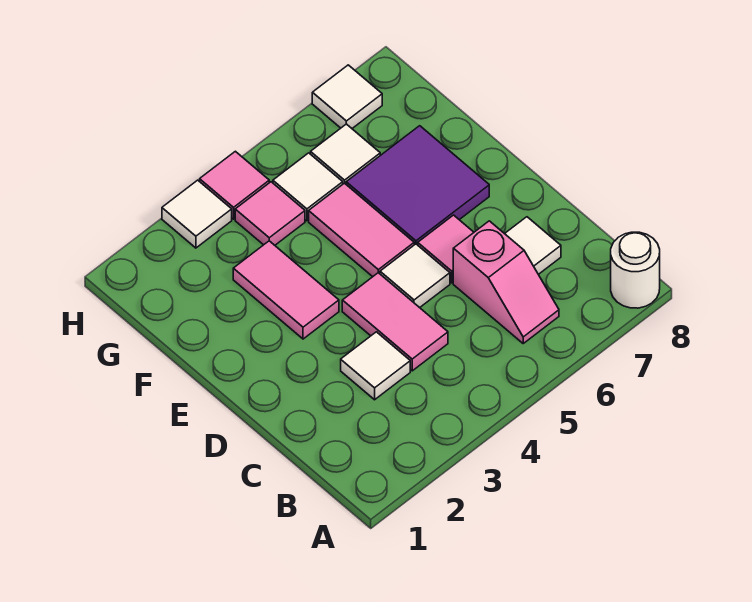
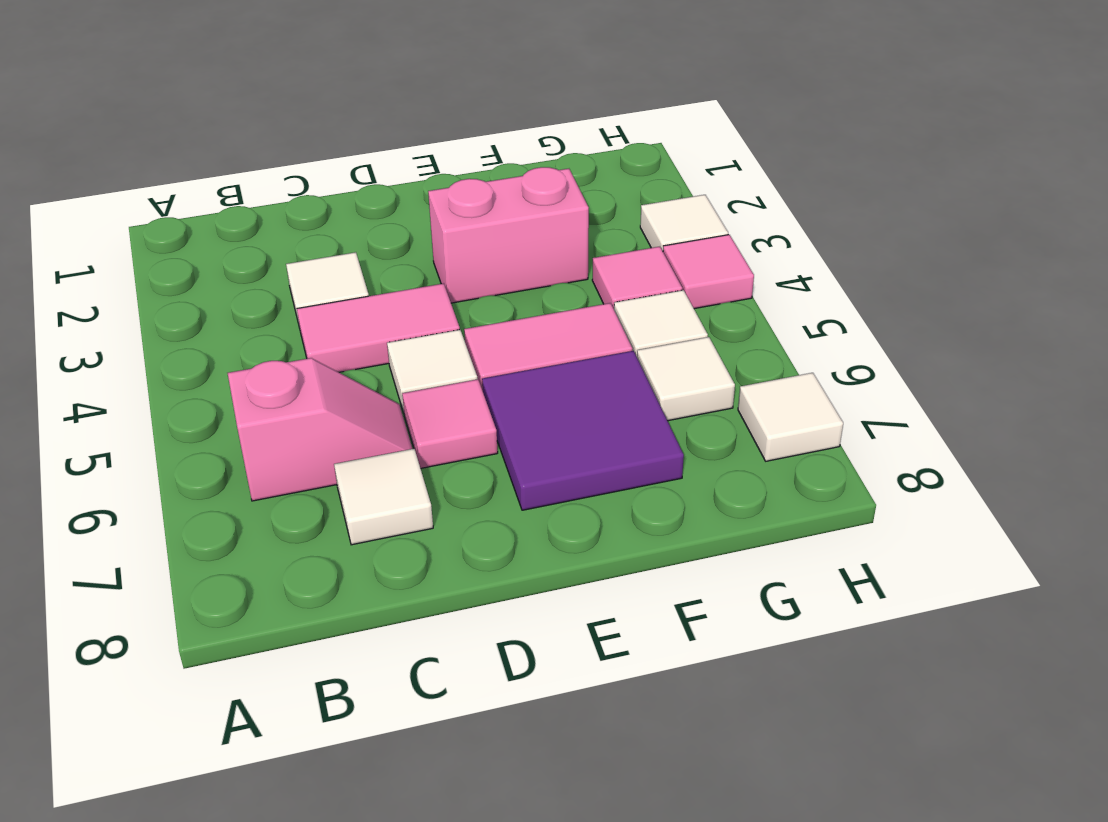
white 1x1 round brick [611,232,660,308] -> none
pink 1x2 slope [453,221,559,343] -> pink 1x2 slope turned to [228,358,412,501]
pink 1x2 tile [233,241,339,339] -> pink 1x2 brick [428,167,589,303]

